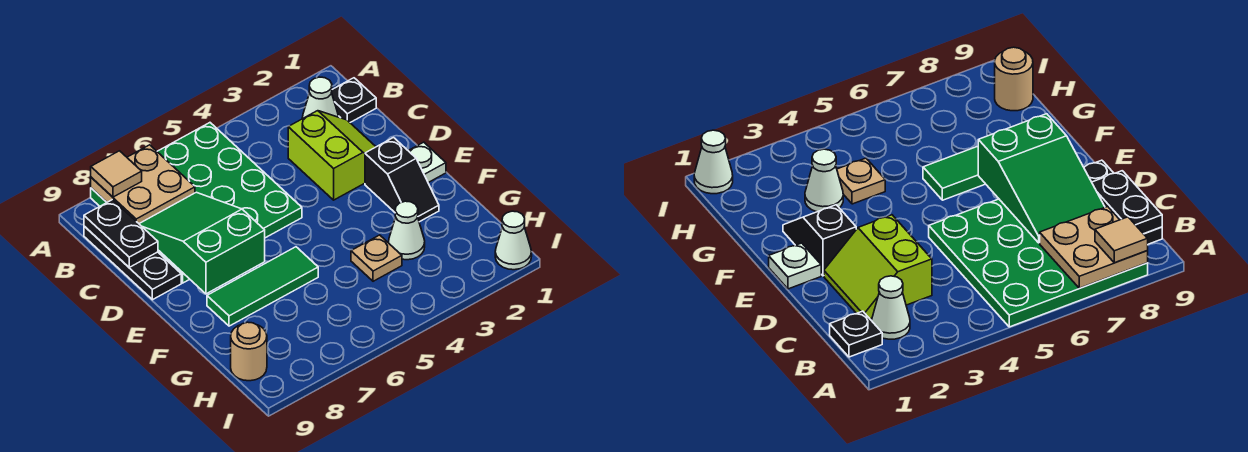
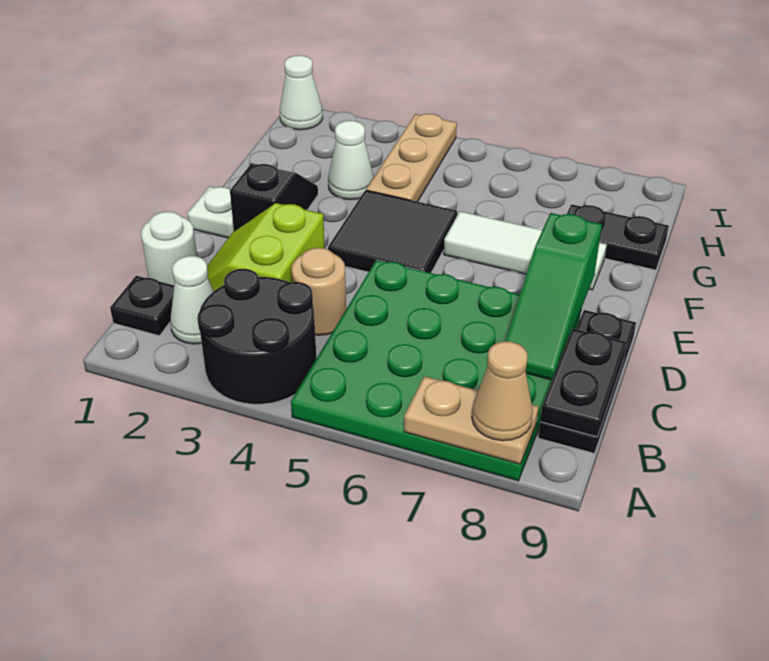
none -> black 2x2 round brick [197,269,317,404]
tan 2x2 plate [91,145,195,223] -> tan 1x2 plate [404,376,538,464]
tan 1x1 tile [91,151,142,197] -> tan 1x1 cone [472,341,533,441]
none -> white 1x1 round brick [141,212,197,285]
green 2x3 slope [139,192,265,294] -> green 1x3 slope [505,213,602,380]
none -> black 2x2 tile [328,190,457,273]
green 1x3 tile [207,247,318,326] -> white 1x3 tile [444,211,607,290]
tan 1x1 plate [351,235,402,281] -> tan 1x3 plate [366,114,457,202]
none -> black 1x2 plate [567,204,669,270]
tan 1x1 round brick [231,322,267,381] -> tan 1x1 round brick moved to [291,248,346,335]

